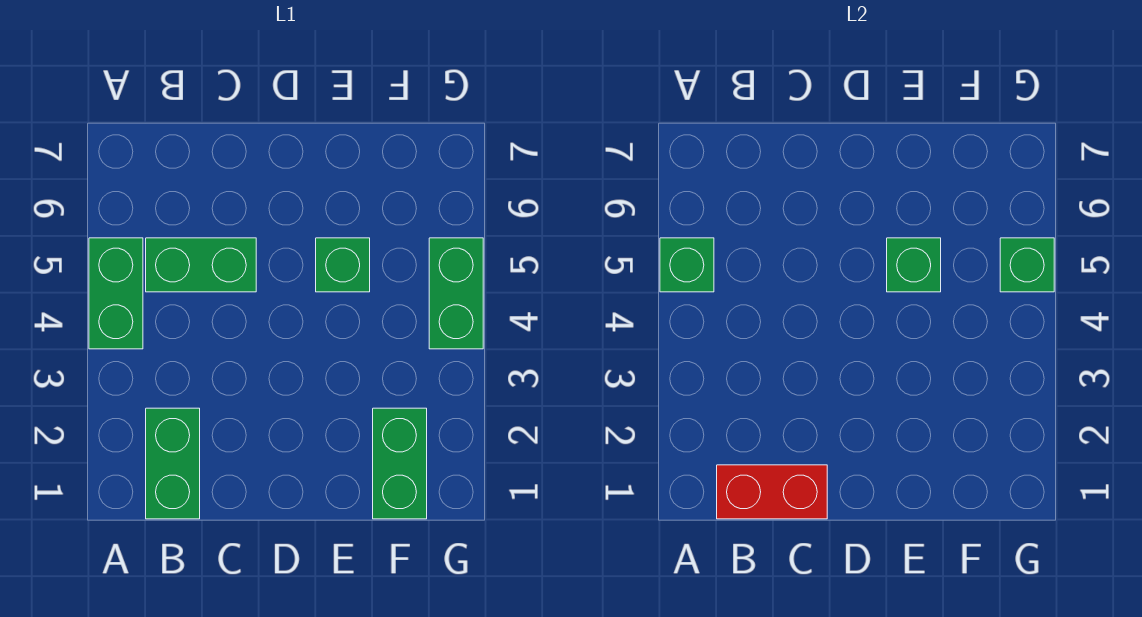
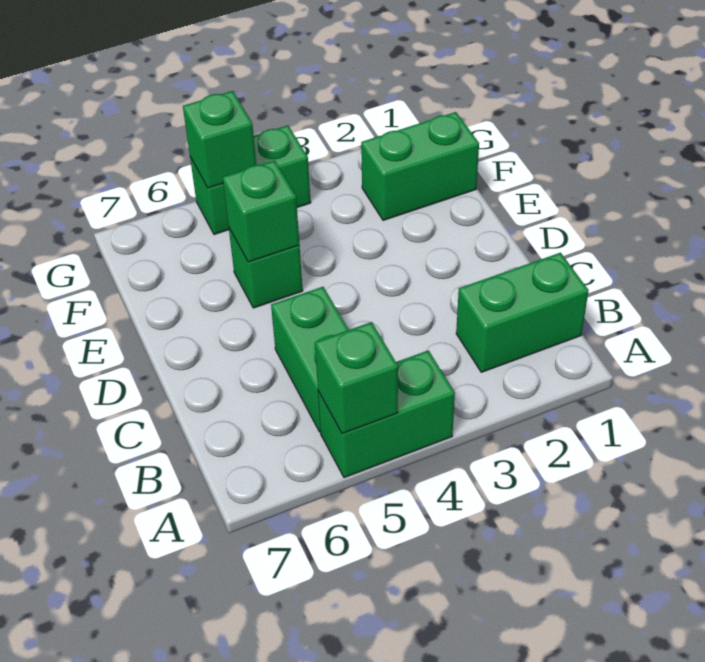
red 1x2 brick [717,465,827,519] -> none

